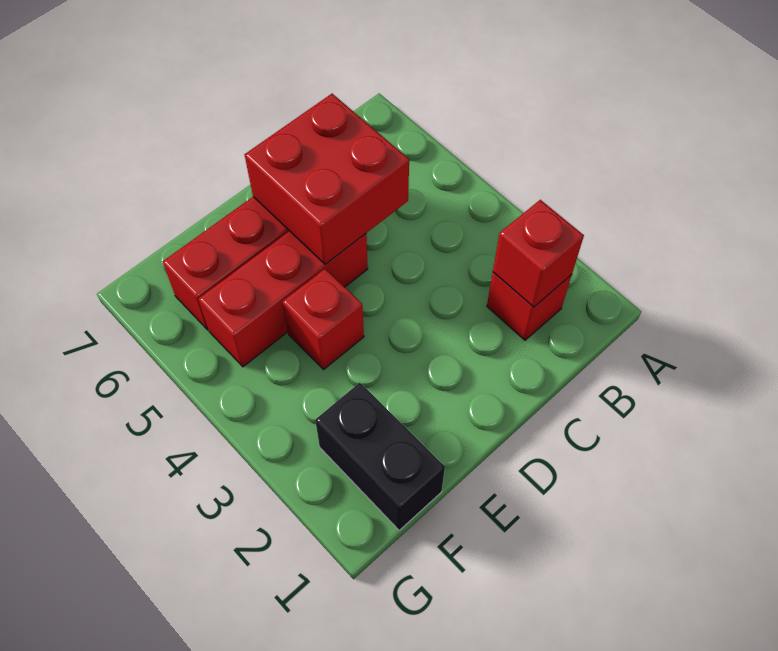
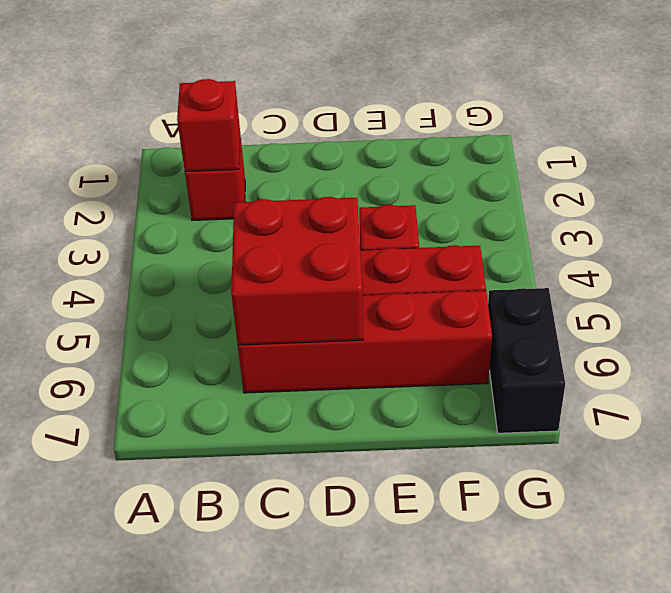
black 1x2 brick [315,383,445,530] -> black 1x2 brick moved to [488,288,565,433]

